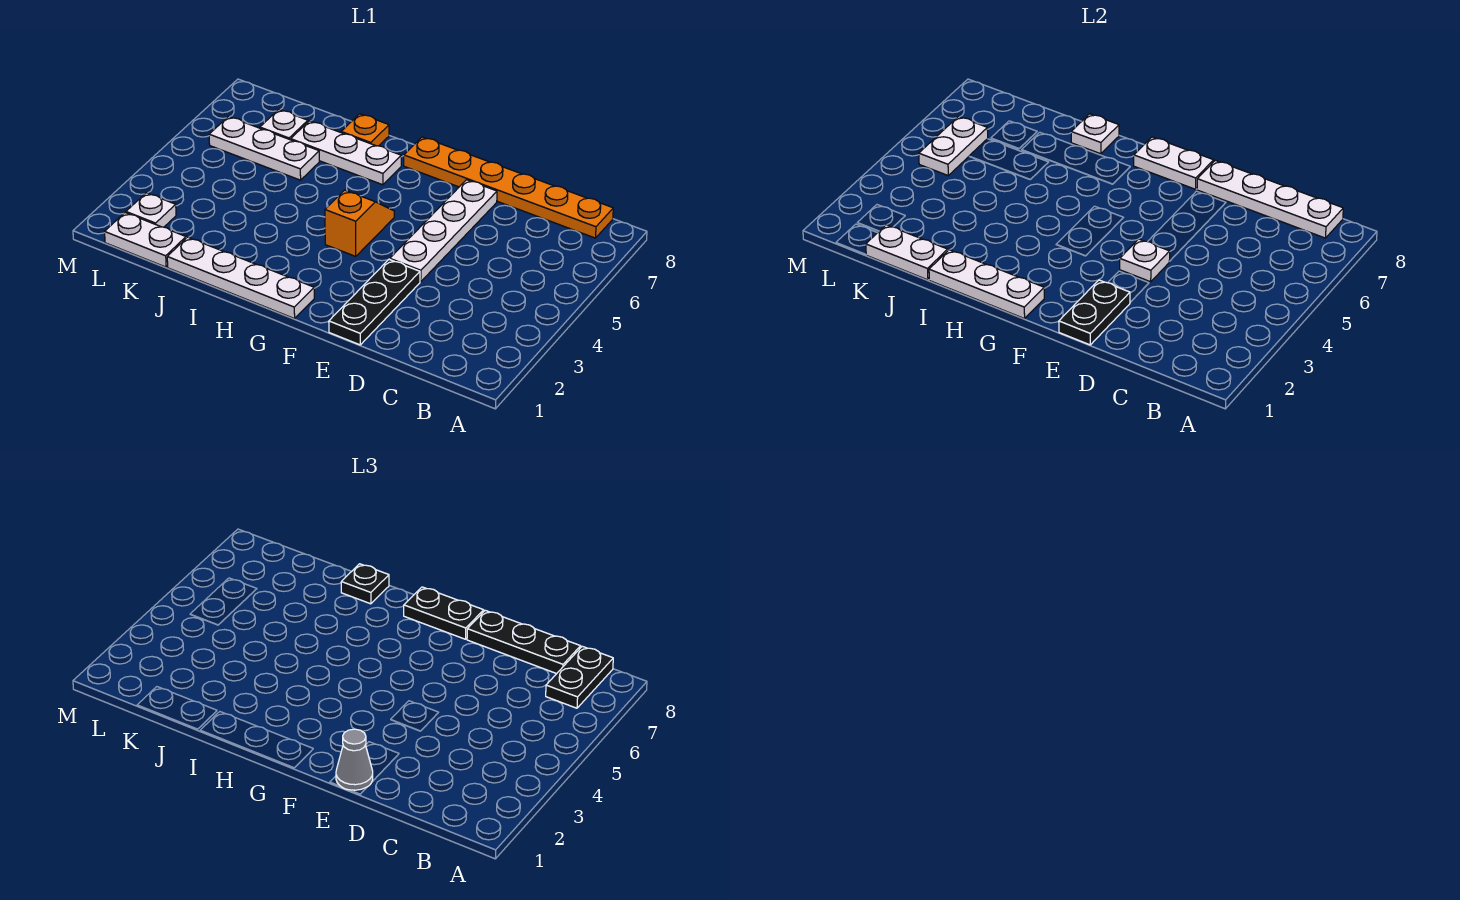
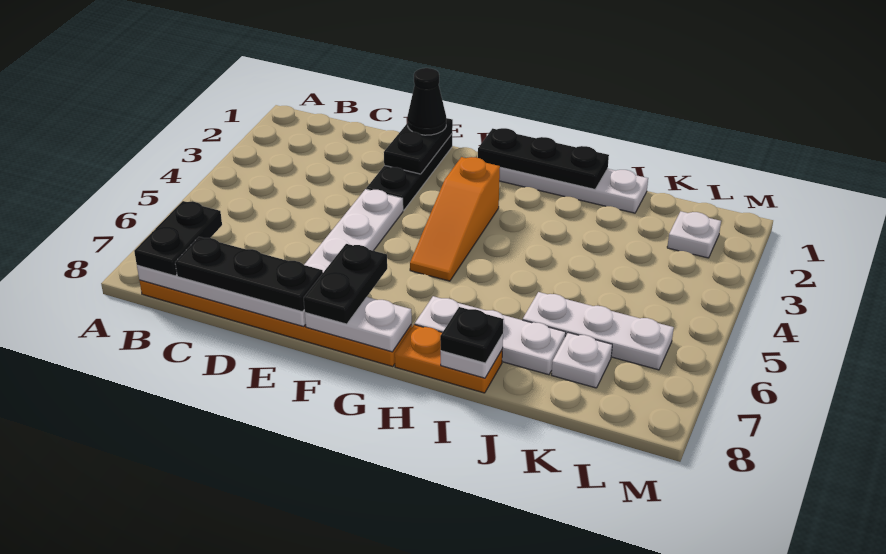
grey 1x1 cone [336,729,373,790] -> black 1x1 cone [407,68,446,135]
white 1x1 plate [1120,239,1170,282] -> none
black 1x2 plate [404,587,484,639] -> black 1x2 plate turned to [304,244,387,324]
white 1x3 plate [929,250,1044,319] -> black 1x3 plate [478,128,609,189]
orange 1x2 slope [325,190,394,256] -> orange 1x3 slope [410,157,500,281]
orange 1x1 plate [341,114,389,146] -> orange 1x2 plate [395,325,502,393]
white 1x2 plate [866,225,948,280] -> none
white 1x2 plate [105,213,186,267] -> none
white 1x2 plate [919,117,988,175] -> none

